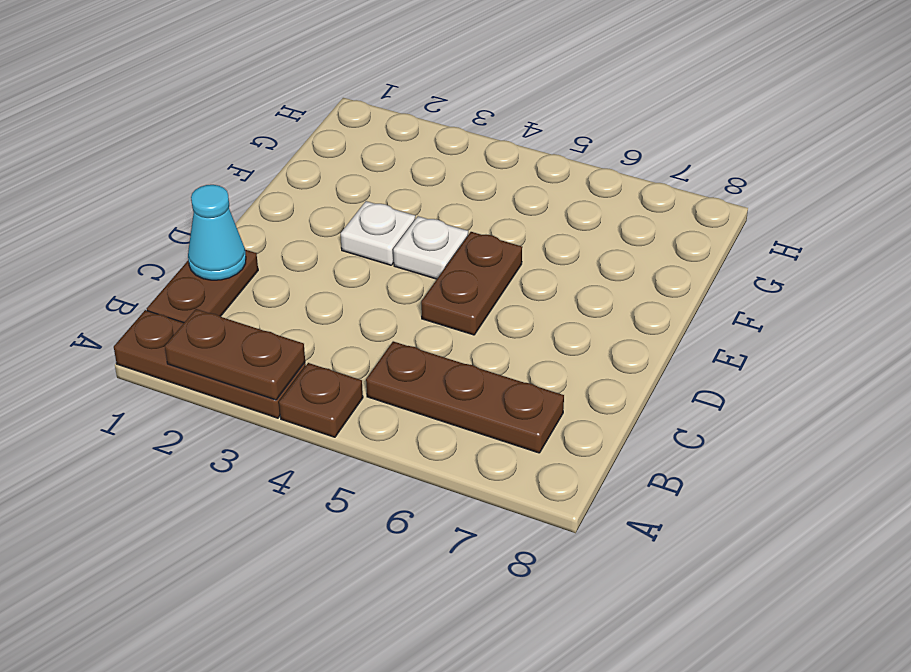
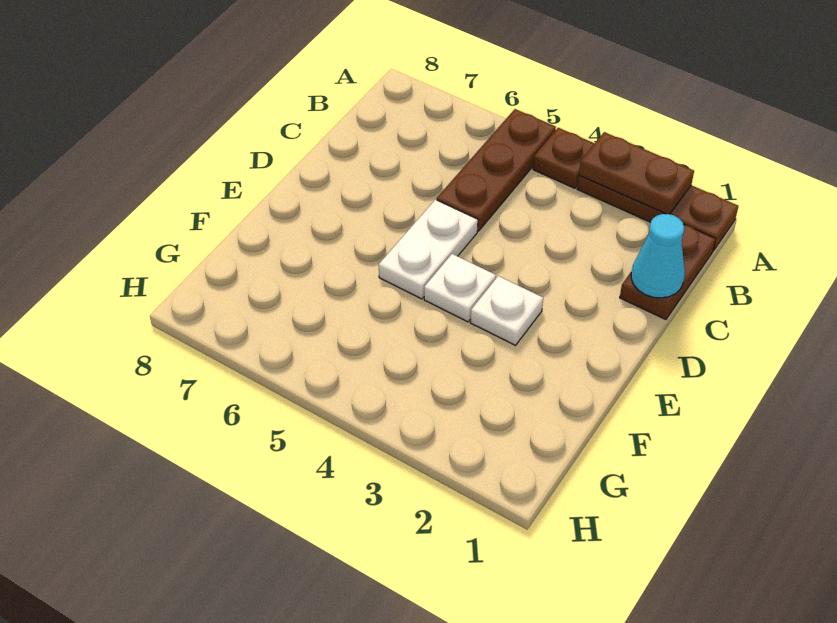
brown 1x3 plate [366,341,564,453] -> brown 1x3 plate turned to [437,109,556,231]
brown 1x2 plate [421,232,522,335] -> white 1x2 plate [379,200,478,299]

